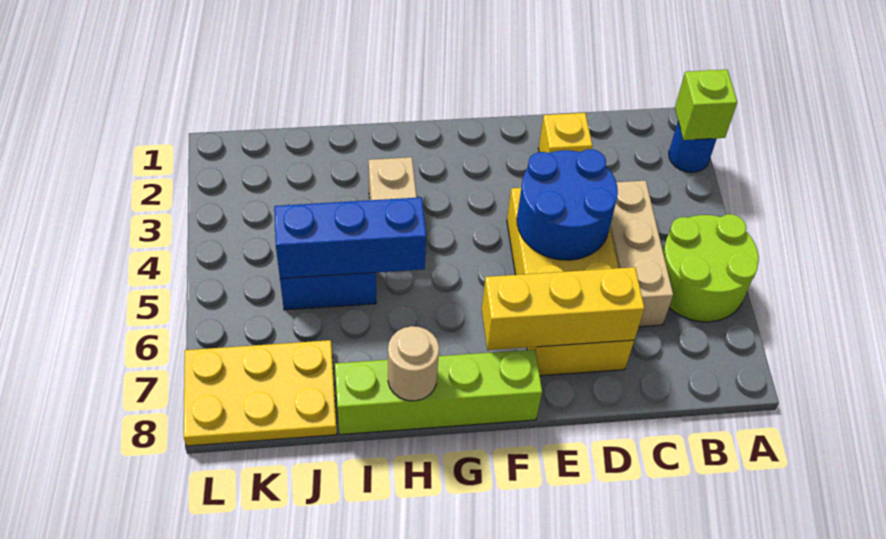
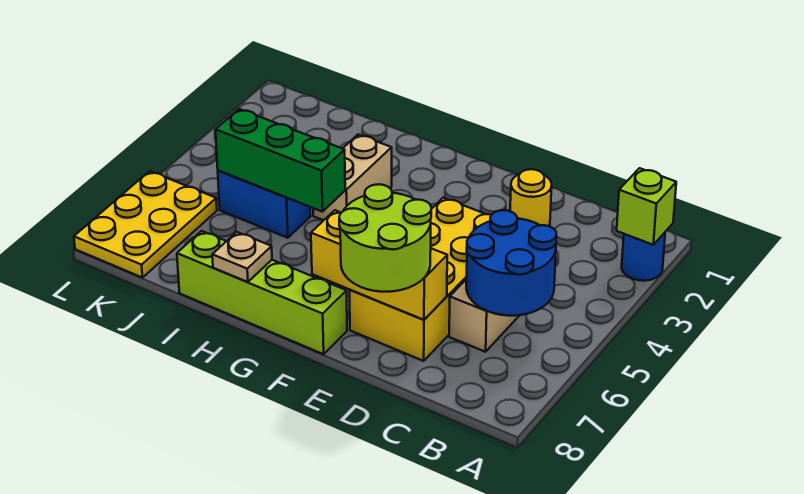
lime 2x2 round brick [663,214,759,322] -> lime 2x2 round brick moved to [339,184,431,292]
yellow 1x1 brick [538,113,592,153] -> yellow 1x1 round brick [510,169,552,226]
blue 2x2 round brick [517,149,618,260] -> blue 2x2 round brick moved to [466,210,556,316]
blue 1x3 brick [274,197,426,279] -> green 1x3 brick [216,109,345,212]
tan 1x1 round brick [388,326,439,401] -> tan 1x1 plate [212,232,272,282]
yellow 2x3 plate [184,340,337,446] -> yellow 2x3 plate turned to [74,171,217,278]

